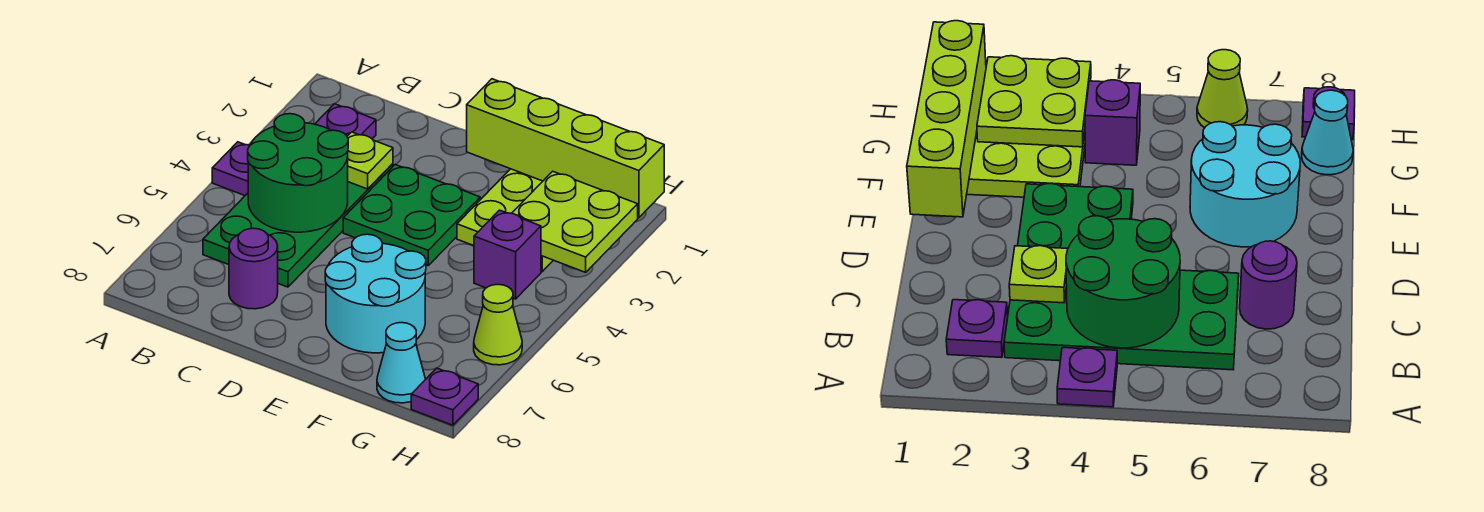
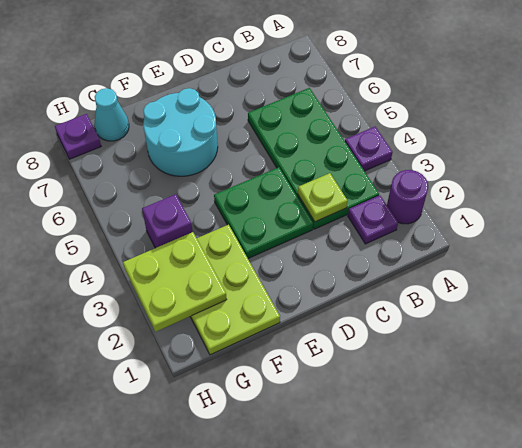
green 2x2 round brick [248,114,348,232] -> none
purple 1x1 round brick [229,228,278,309] -> purple 1x1 round brick moved to [387,170,428,224]
lime 1x4 brick [467,79,664,218] -> none
lime 1x1 cone [474,284,522,365] -> none

